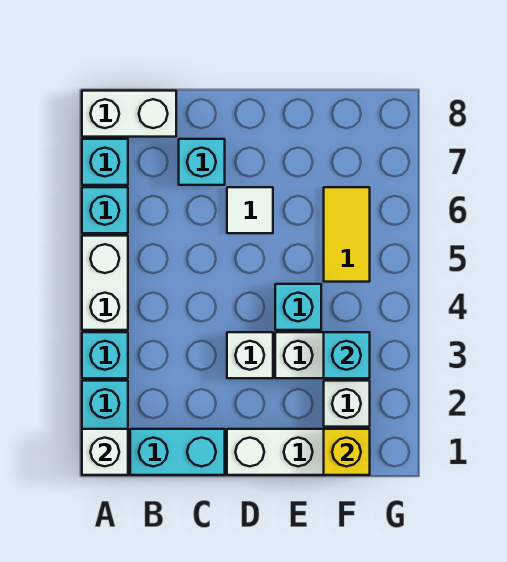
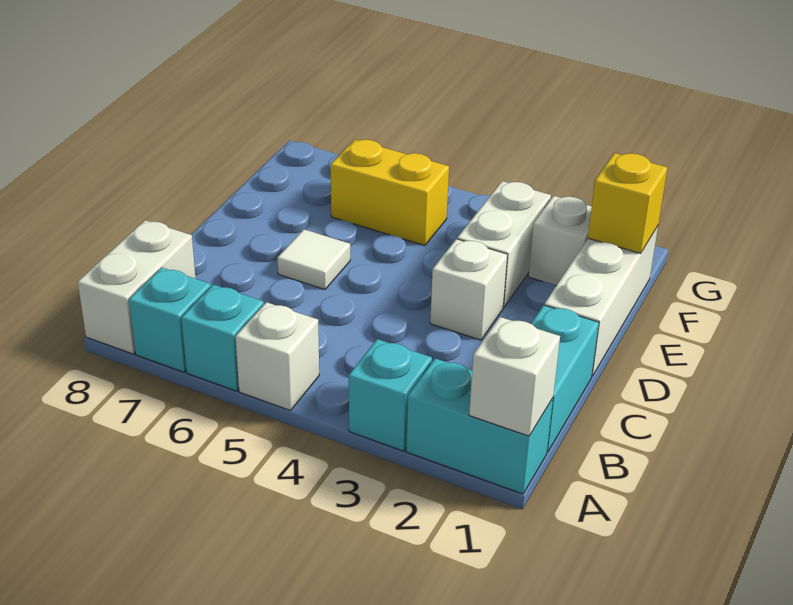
white 1x2 brick [82,236,128,330] -> white 1x1 brick [236,302,319,411]
cyan 1x1 brick [179,139,225,185] -> none
cyan 1x1 brick [275,284,321,330] -> none
cyan 1x1 brick [324,332,370,378] -> none
yellow 1x2 tile [324,187,370,282] -> yellow 1x2 brick [331,140,449,246]

